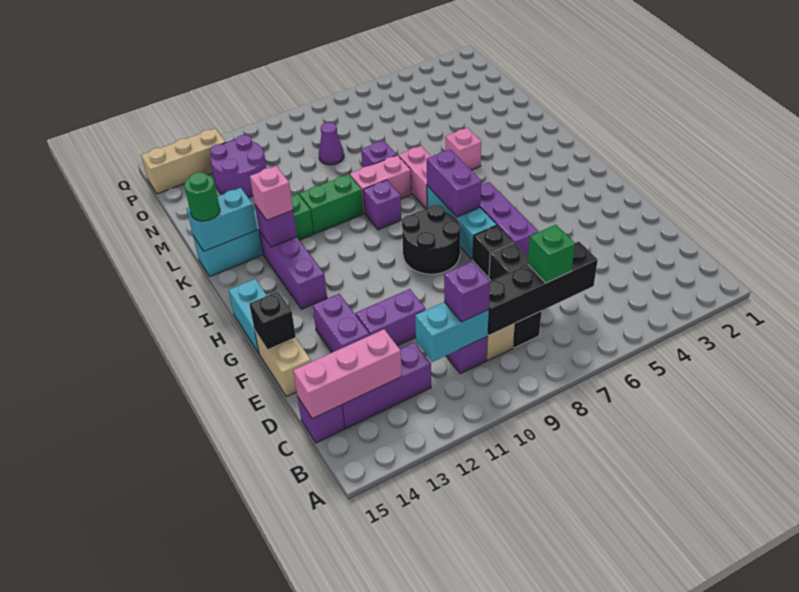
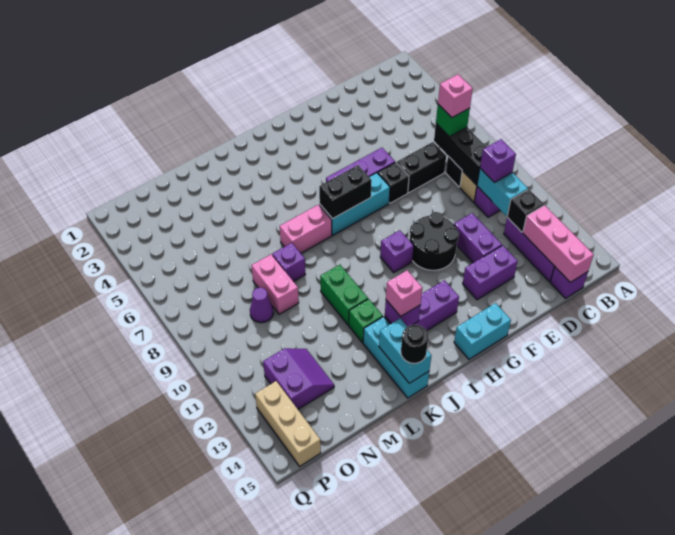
black 1x4 brick [488,241,598,335] -> black 1x3 brick [434,123,486,185]
tan 1x2 brick [255,332,311,397] -> none
black 1x1 brick [249,292,296,350] -> black 1x1 brick moved to [507,189,544,232]
black 2x2 round brick [402,204,461,274] -> black 2x2 round brick moved to [410,212,459,270]
purple 1x2 brick [427,149,481,217] -> black 1x2 brick [319,165,372,219]
purple 1x1 brick [363,180,401,230] -> purple 1x1 brick moved to [380,230,414,273]
pink 1x1 brick [446,128,481,170] -> pink 1x1 brick moved to [438,74,473,117]
pink 1x2 brick [350,155,411,214] -> pink 1x2 brick moved to [251,254,299,314]
green 1x1 round brick [184,172,220,221] -> black 1x1 round brick [401,325,428,363]
purple 2x2 round brick [210,135,266,198] -> purple 2x2 slope [263,348,334,409]

